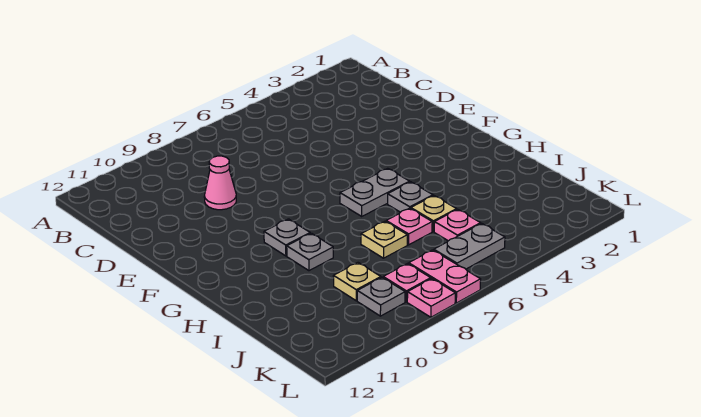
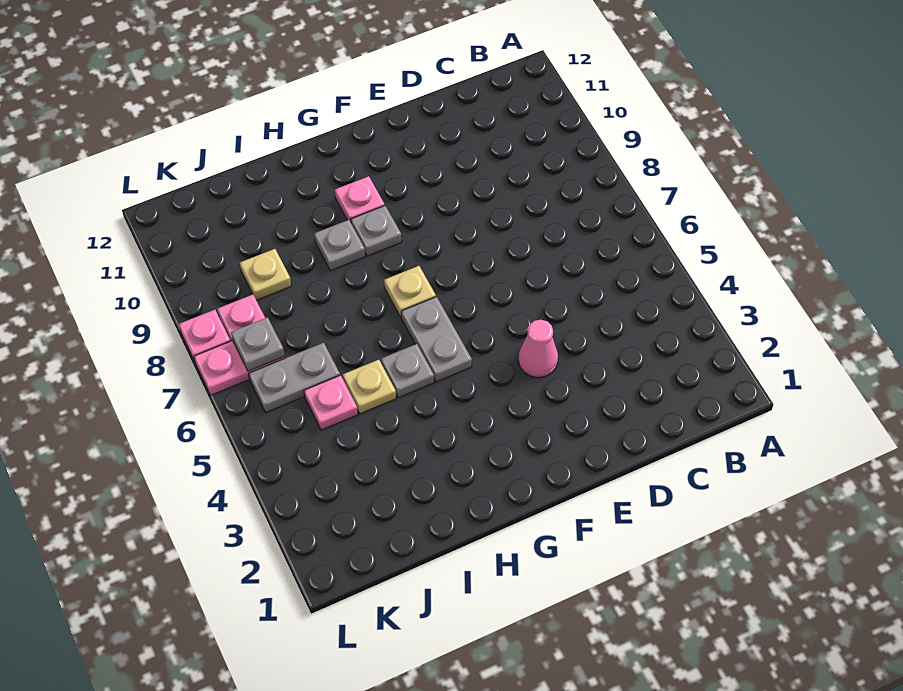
pink 1x1 cone [204,156,236,210] -> pink 1x1 cone moved to [519,320,558,377]
pink 1x1 plate [386,208,432,245] -> pink 1x1 plate moved to [335,176,385,222]
tan 1x1 plate [361,221,407,258] -> tan 1x1 plate moved to [384,266,436,318]
grey 1x2 plate [434,223,505,269] -> grey 1x2 plate turned to [249,343,340,412]
grey 1x1 plate [357,277,405,316] -> grey 1x1 plate moved to [231,317,285,371]

